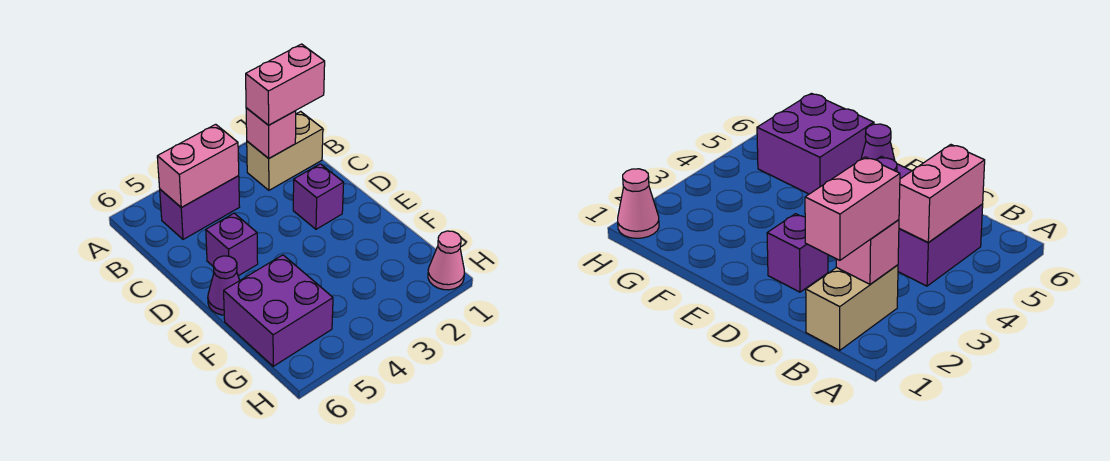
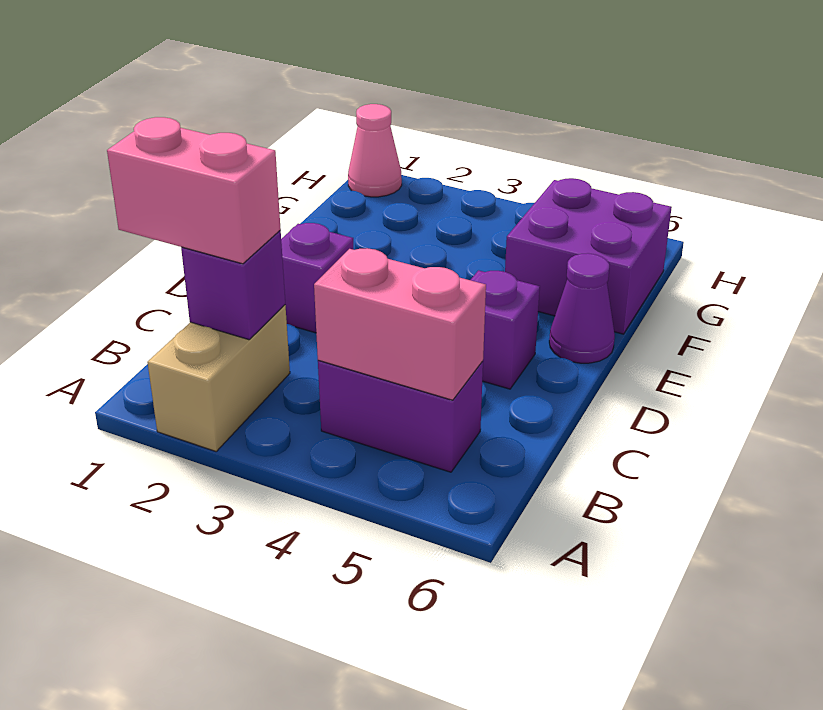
tan 1x2 brick [247,111,323,190] -> tan 1x2 brick turned to [147,305,290,451]
pink 1x1 brick [246,108,296,158] -> purple 1x1 brick [181,231,285,340]

